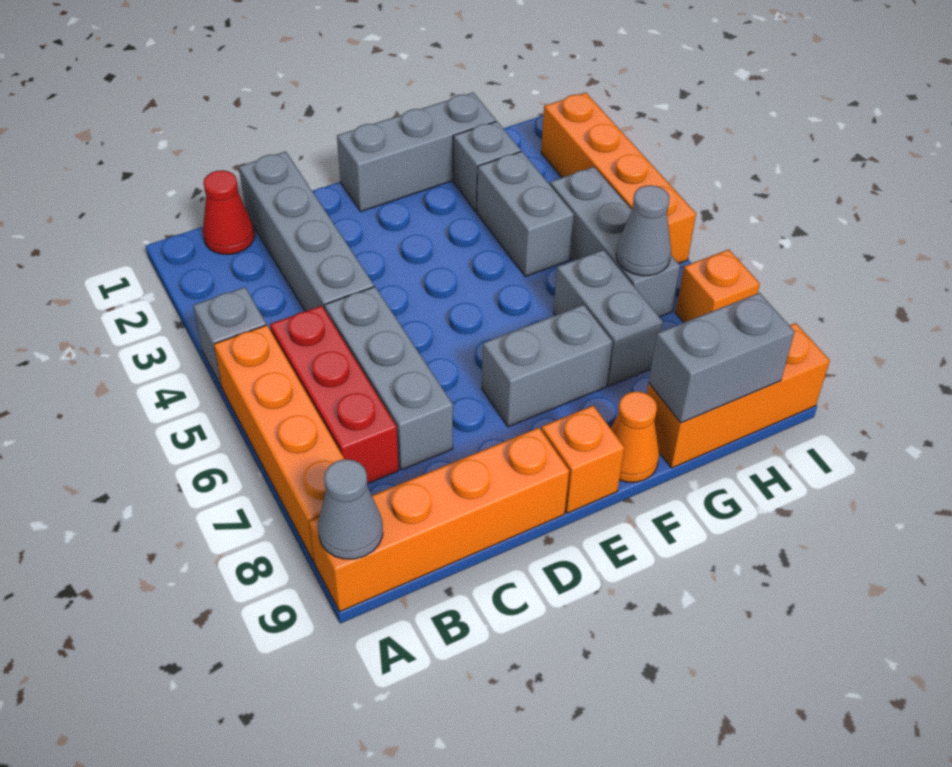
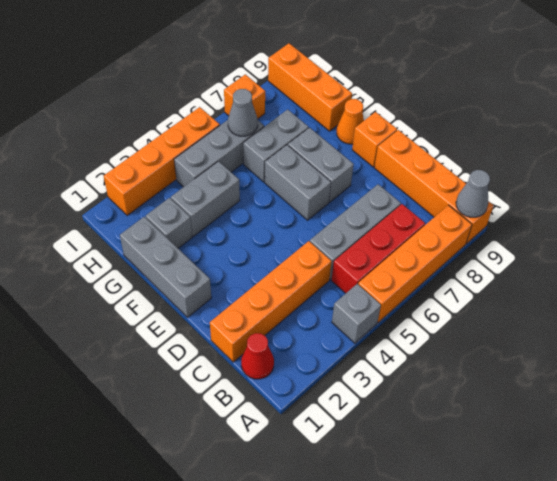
grey 1x4 brick [239,152,374,311] -> orange 1x4 brick [210,241,332,362]
grey 1x2 brick [649,293,795,423] -> grey 1x2 brick moved to [265,145,331,220]

